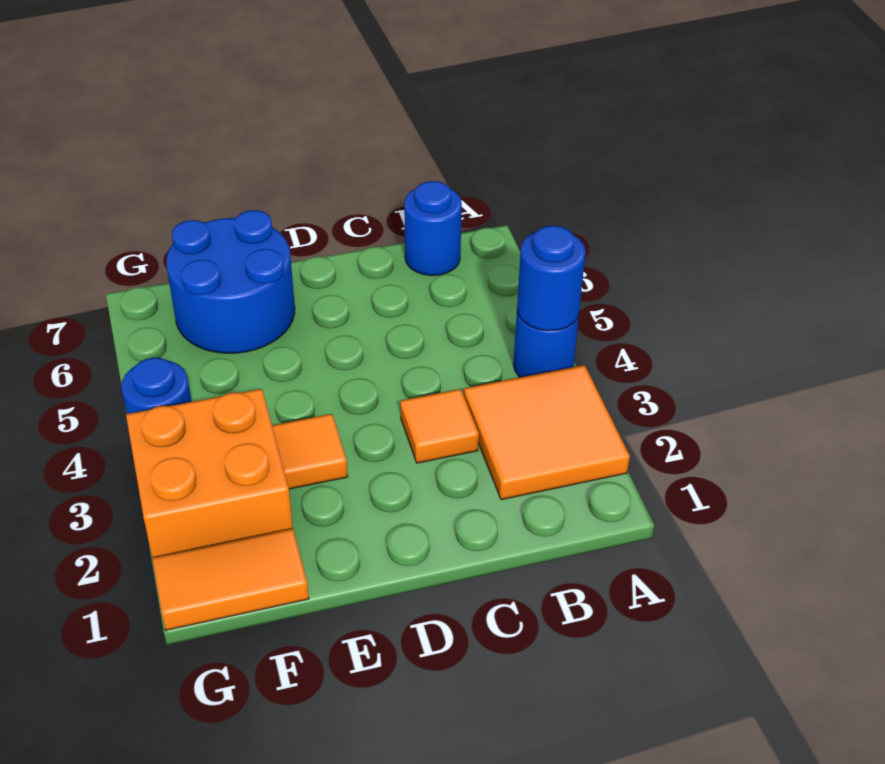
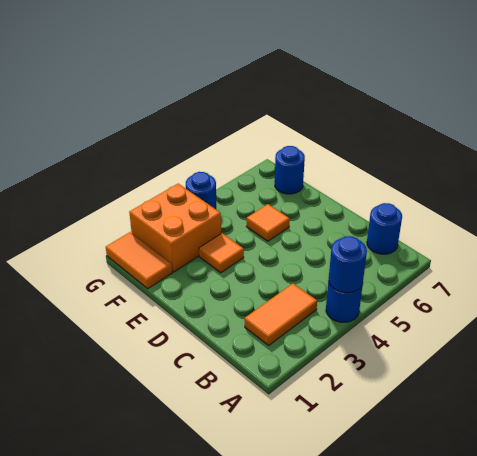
orange 2x2 tile [464,365,630,500] -> orange 1x2 tile [245,284,317,345]
orange 1x1 tile [400,389,479,463] -> orange 1x1 tile moved to [246,204,290,241]
blue 2x2 round brick [166,210,295,353] -> blue 1x1 round brick [275,146,305,194]

